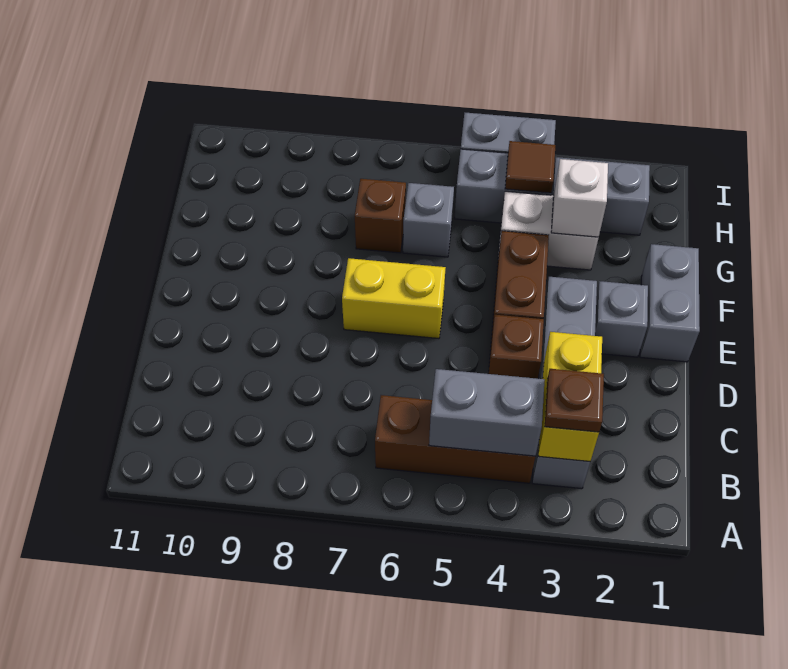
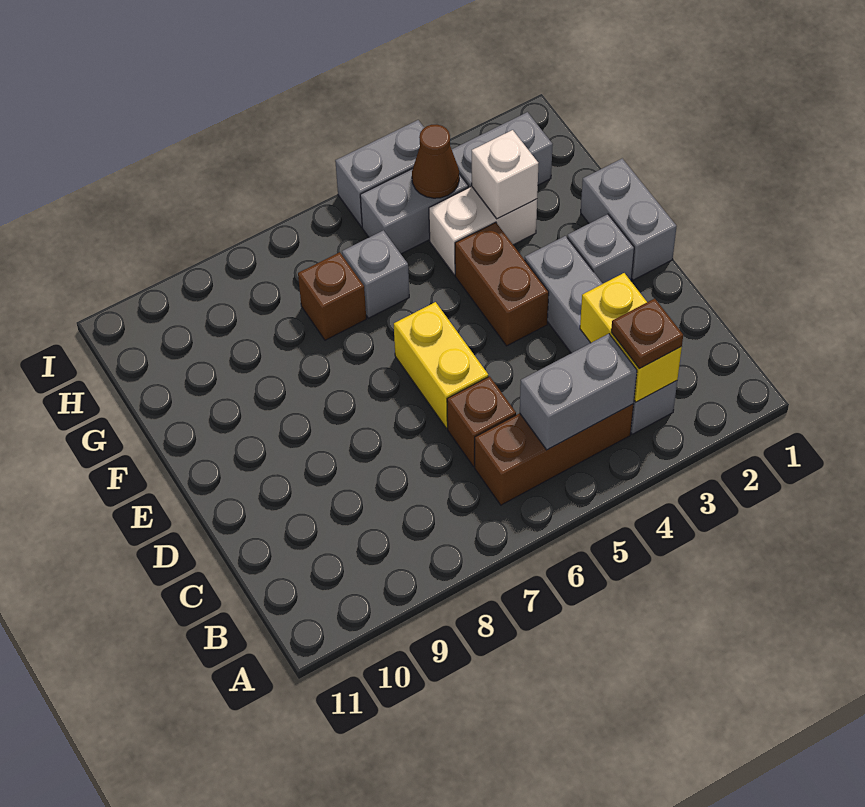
brown 1x1 brick [489,315,544,379] -> brown 1x1 brick moved to [447,376,516,466]
yellow 1x2 brick [342,258,446,339] -> yellow 1x2 brick turned to [394,302,488,428]
brown 1x1 tile [505,141,555,193] -> brown 1x1 cone [412,125,459,198]

